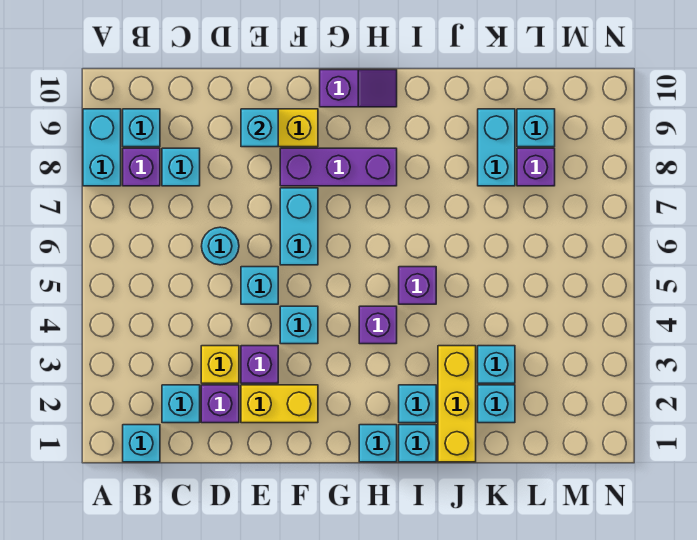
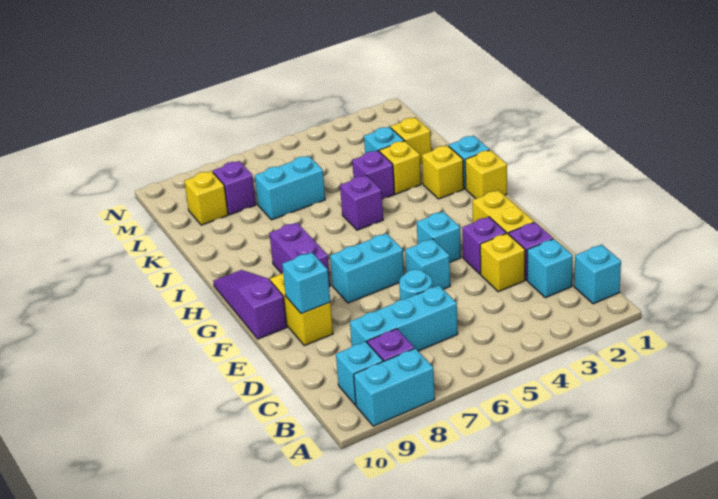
cyan 1x1 brick [162,148,200,186] -> cyan 1x3 brick [350,286,458,351]
purple 1x3 brick [280,148,397,186] -> purple 1x2 brick [269,223,330,287]
purple 1x2 slope [320,70,397,107] -> purple 1x3 slope [213,270,287,339]
cyan 1x1 brick [359,425,397,462] -> yellow 1x1 brick [465,150,507,199]
purple 1x1 brick [359,306,397,344] -> purple 1x1 brick moved to [352,151,395,199]
cyan 1x1 brick [399,385,436,423] -> yellow 1x1 brick [422,145,464,199]
yellow 1x3 brick [438,346,476,462] -> yellow 1x1 brick [379,141,421,194]
cyan 1x1 brick [478,385,515,423] -> yellow 1x1 brick [390,117,431,164]
cyan 1x2 brick [478,109,515,186] -> cyan 1x2 brick moved to [255,156,325,220]
cyan 1x1 brick [517,109,555,147] -> yellow 1x1 brick [184,171,228,225]

